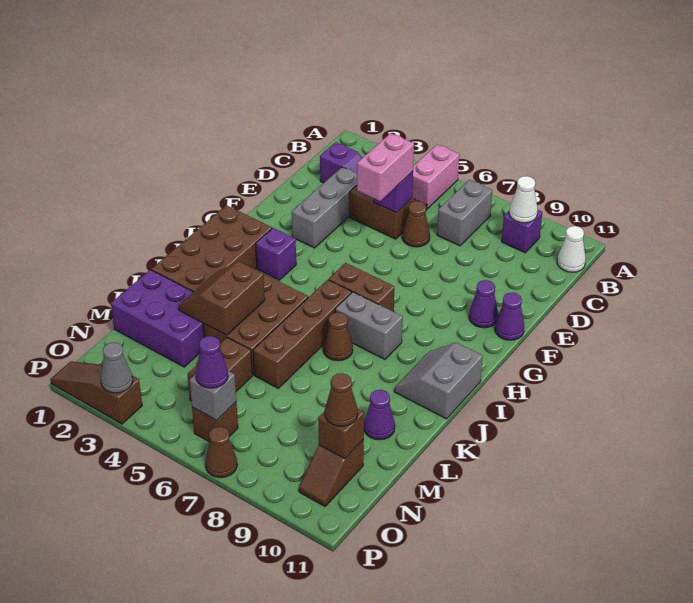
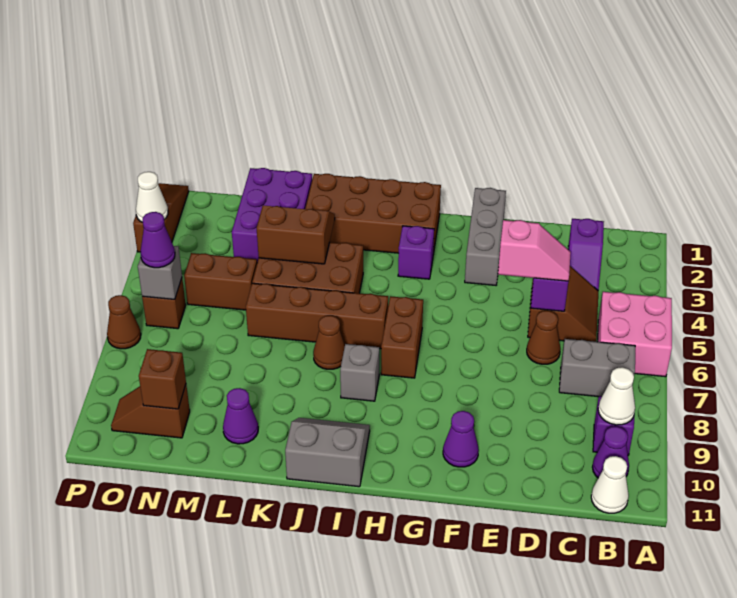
pink 1x2 brick [412,144,459,208] -> pink 2x2 brick [598,292,672,377]
grey 1x3 brick [292,167,357,248] -> grey 1x3 brick turned to [465,188,506,285]
pink 1x2 brick [357,133,414,201] -> pink 1x2 slope [498,220,571,281]
purple 1x1 cone [495,292,524,340] -> purple 1x1 cone moved to [592,426,629,478]
grey 1x2 brick [335,292,403,359] -> grey 1x1 brick [340,344,379,401]
brown 1x1 cone [325,373,358,426] -> none
grey 1x1 cone [101,342,133,393] -> white 1x1 cone [136,172,168,222]

